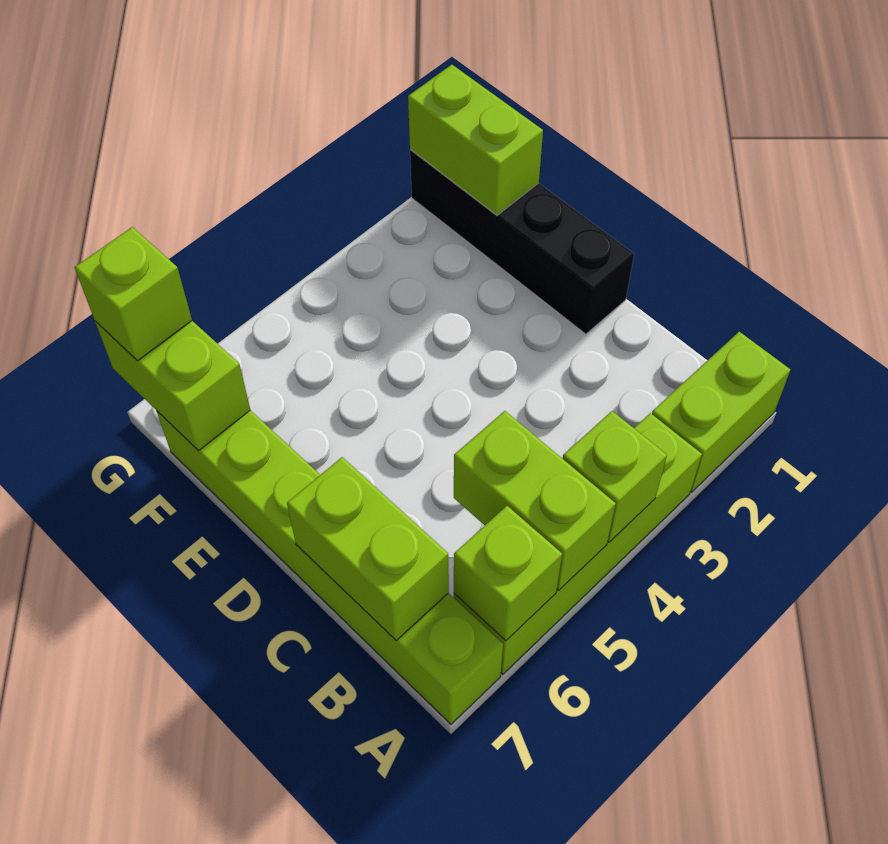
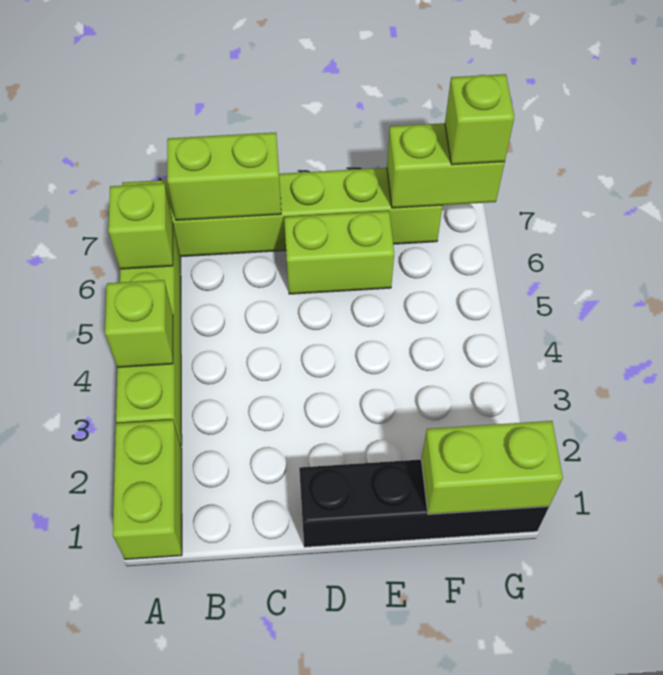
lime 1x2 brick [454,411,616,590] -> lime 1x2 brick moved to [284,211,394,294]

